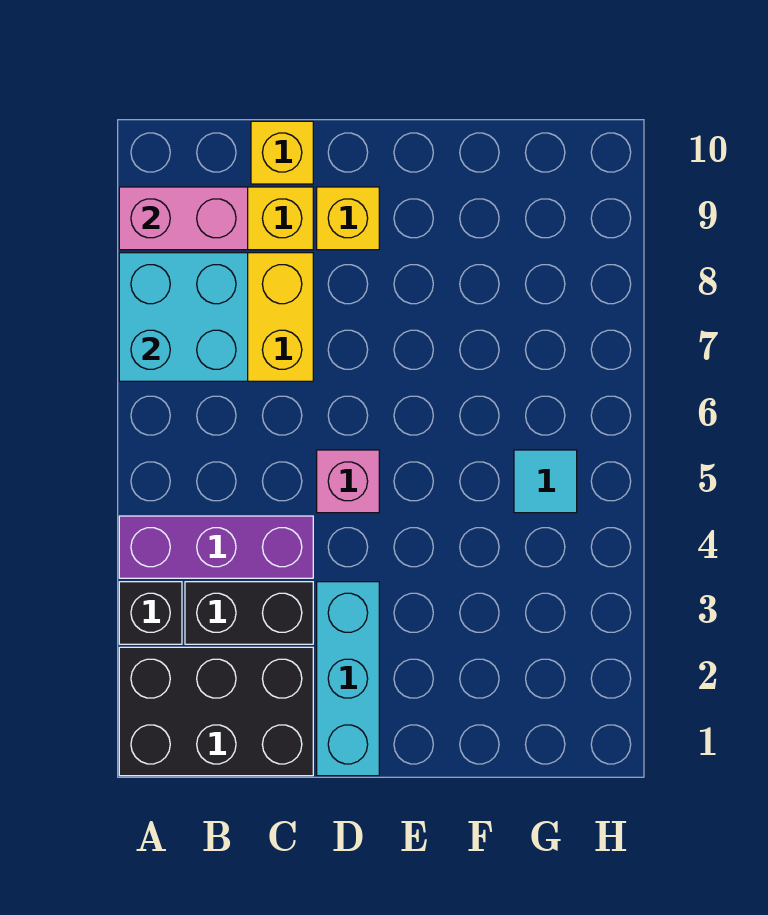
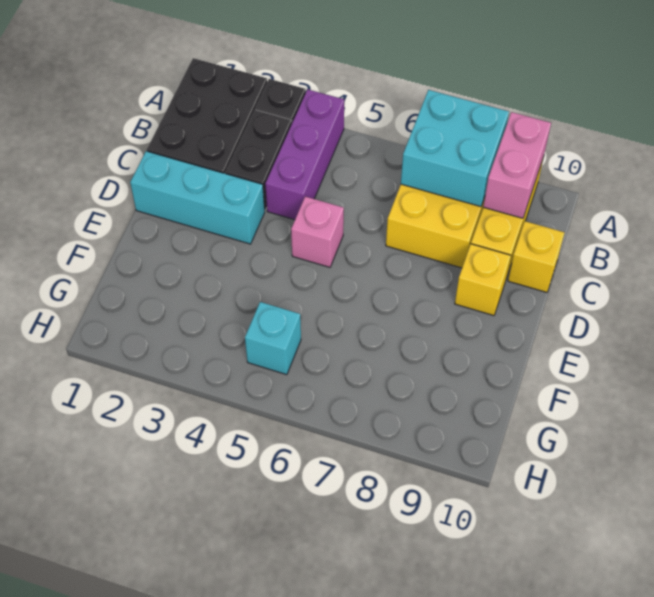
cyan 1x1 tile [514,450,577,513] -> cyan 1x1 brick [245,302,301,375]

